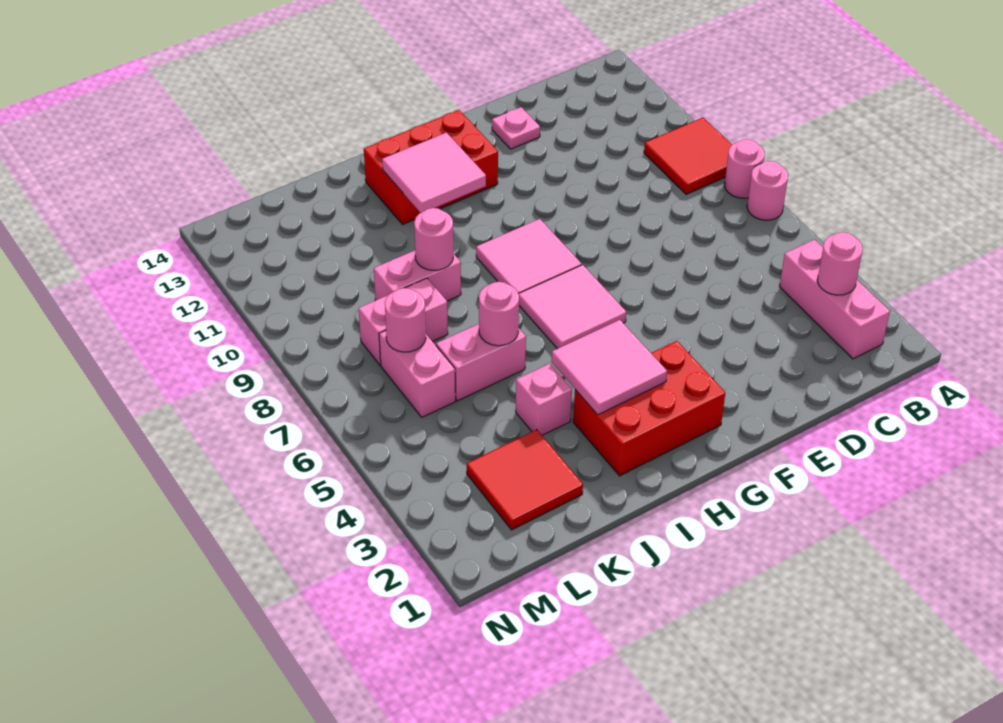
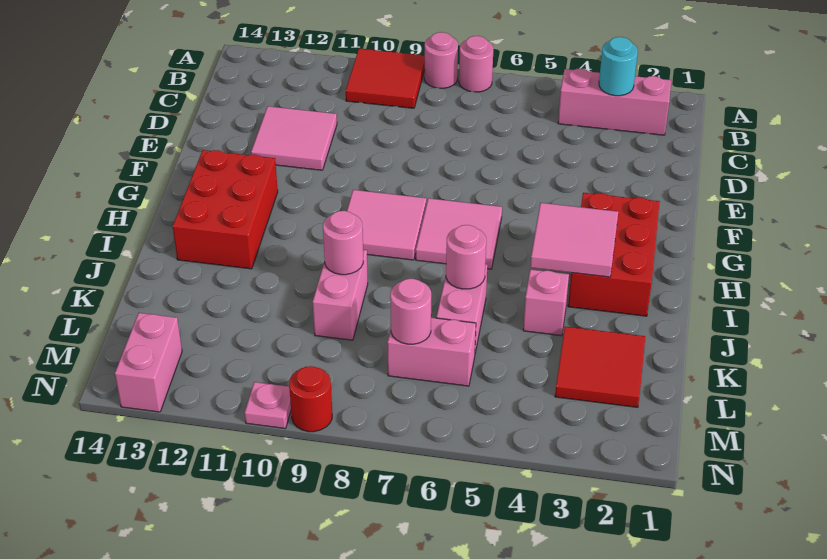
pink 1x1 round brick [817,232,863,295] -> cyan 1x1 round brick [599,37,638,96]
pink 1x1 plate [492,107,540,149] -> pink 1x1 plate moved to [245,382,291,429]
pink 2x2 tile [382,133,486,213] -> pink 2x2 tile moved to [251,106,337,170]
pink 1x2 brick [359,278,448,365] -> pink 1x2 brick moved to [115,313,182,412]
none -> red 1x1 round brick [289,366,332,432]

